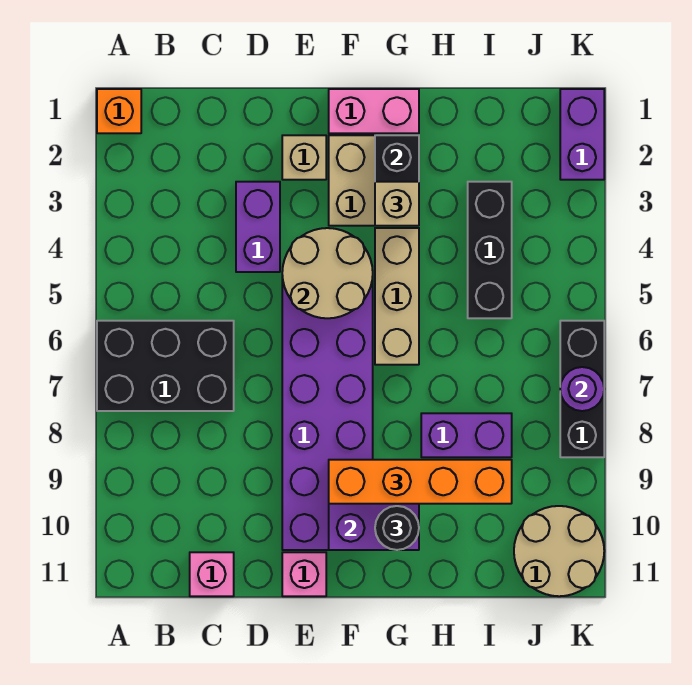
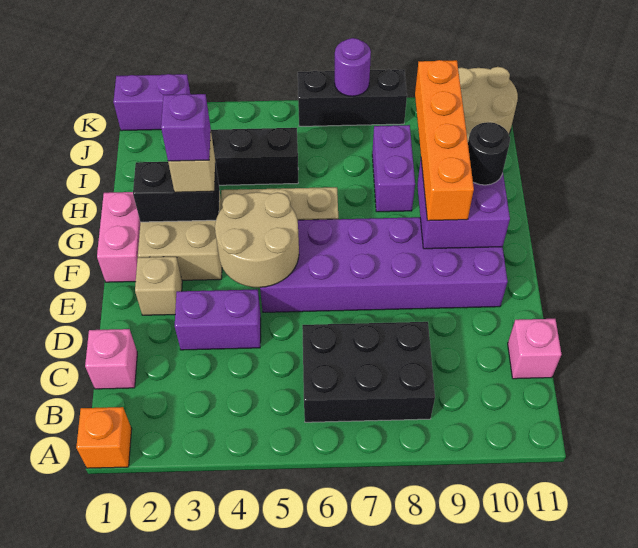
black 2x3 brick [97,321,234,411] -> black 2x3 brick turned to [302,322,435,422]
pink 1x1 brick [282,552,326,596] -> pink 1x1 brick moved to [85,329,137,389]
none -> purple 1x1 brick [161,94,211,161]

